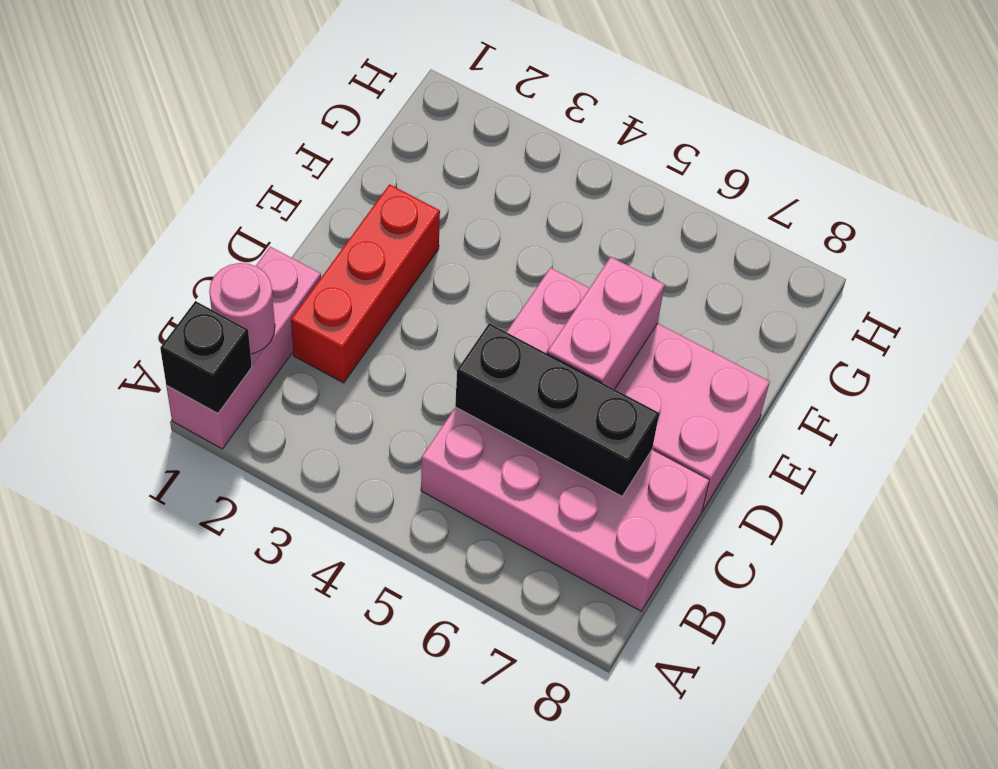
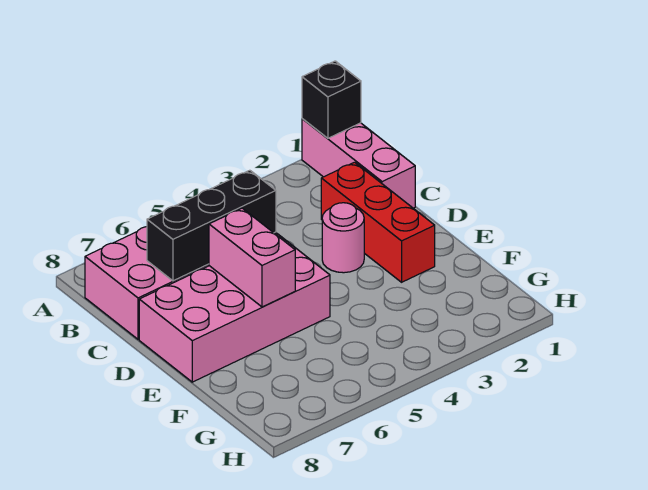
pink 1x1 round brick [209,263,275,354] -> pink 1x1 round brick moved to [322,203,364,273]

